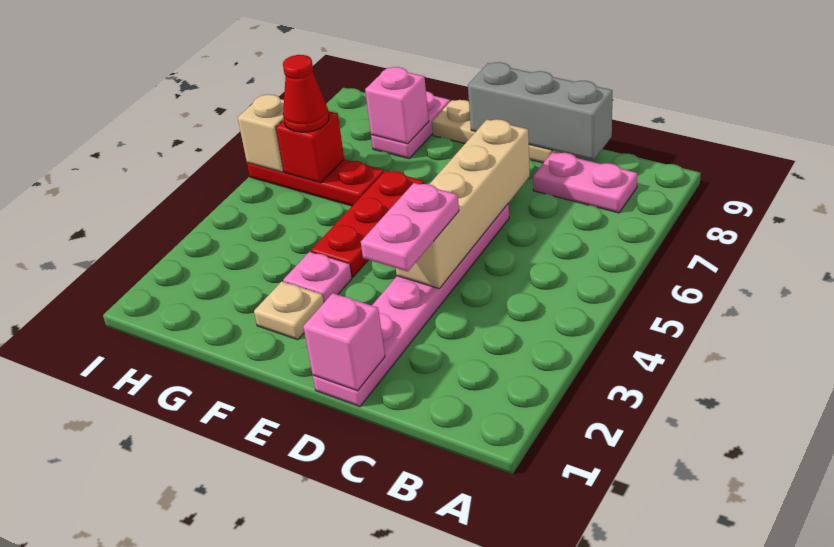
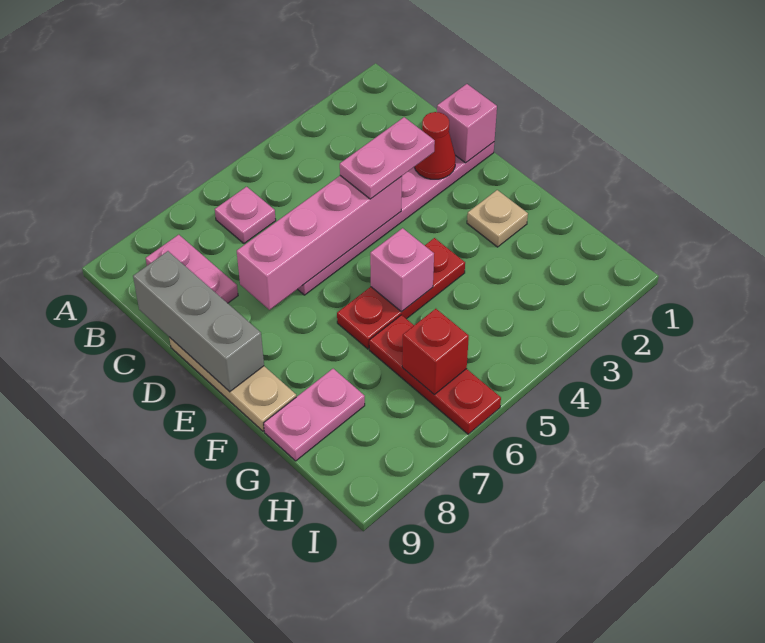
tan 1x4 brick [396,119,530,289] -> pink 1x4 brick [237,176,402,310]
pink 1x1 plate [283,252,352,302] -> pink 1x1 plate moved to [215,187,276,243]
pink 1x1 brick [365,67,429,144] -> pink 1x1 brick moved to [370,228,434,312]
red 1x1 cone [283,55,329,132] -> red 1x1 cone moved to [415,112,455,179]
tan 1x1 brick [238,94,284,172] -> none

